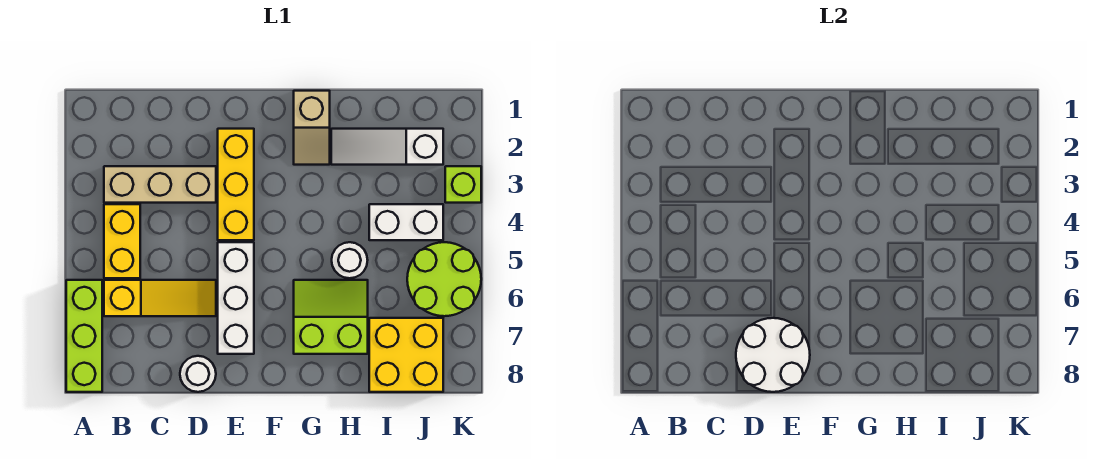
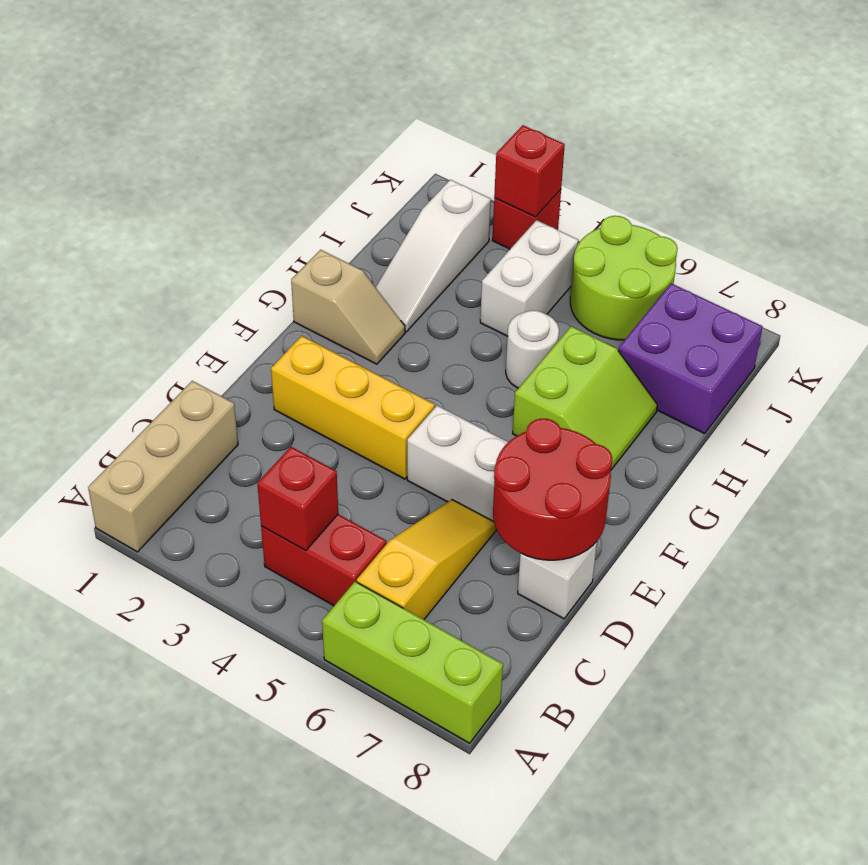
tan 1x3 brick [104,166,216,203] -> tan 1x3 brick moved to [88,381,238,552]
yellow 1x2 brick [104,204,140,278] -> red 1x2 brick [261,514,386,606]
none -> red 1x1 brick [257,447,338,550]
white 2x2 round brick [736,318,810,392] -> red 2x2 round brick [493,418,612,560]
white 1x1 round brick [180,356,216,392] -> white 1x1 brick [518,542,597,619]
lime 2x2 slope [294,280,368,354] -> lime 2x2 slope turned to [513,326,657,470]
yellow 2x2 brick [369,318,443,392] -> purple 2x2 brick [618,283,762,434]
lime 1x1 brick [445,166,481,203] -> red 1x1 brick [492,190,561,249]
none -> red 1x1 brick [494,125,565,217]

